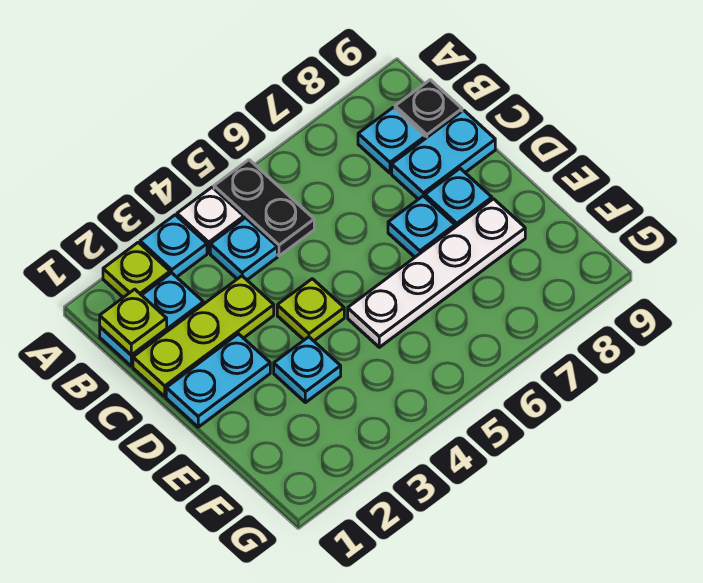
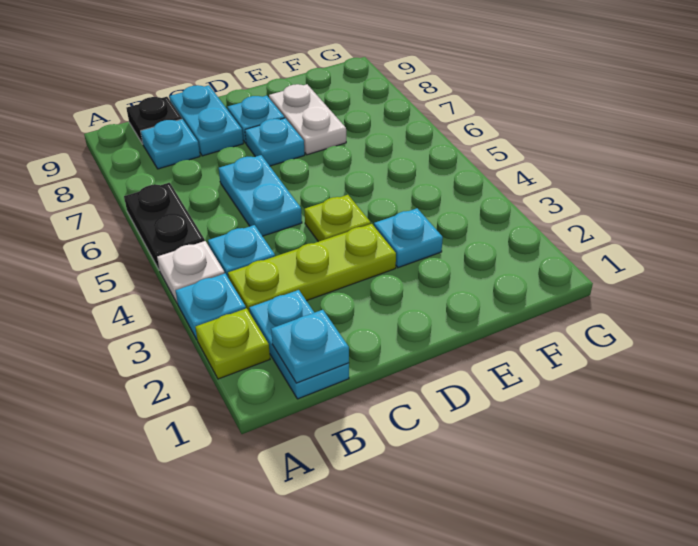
black 1x2 plate [214,160,314,256] -> black 1x2 plate turned to [124,183,205,269]
lime 1x1 plate [100,289,167,355] -> cyan 1x1 plate [271,310,349,383]
lime 1x3 plate [133,276,274,397] -> lime 1x3 plate turned to [228,224,396,313]
cyan 1x2 plate [166,334,270,427] -> cyan 1x2 plate moved to [219,155,302,236]
white 1x4 plate [348,199,525,347] -> white 1x2 plate [269,84,346,155]

